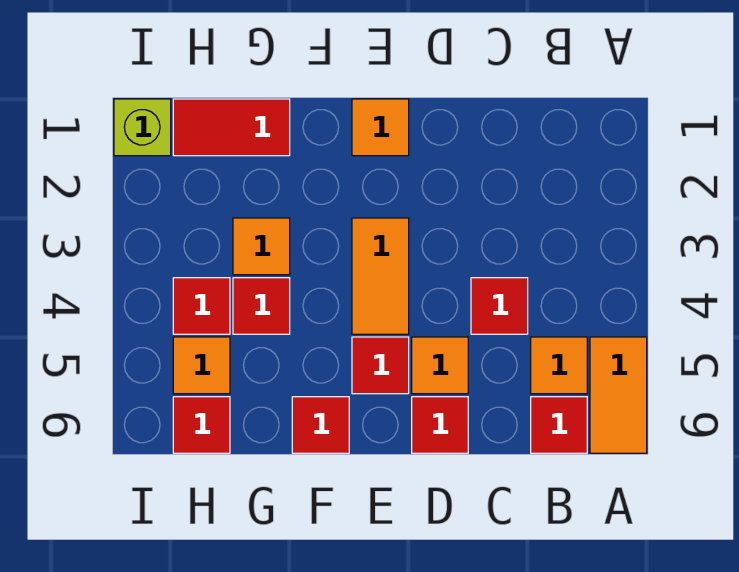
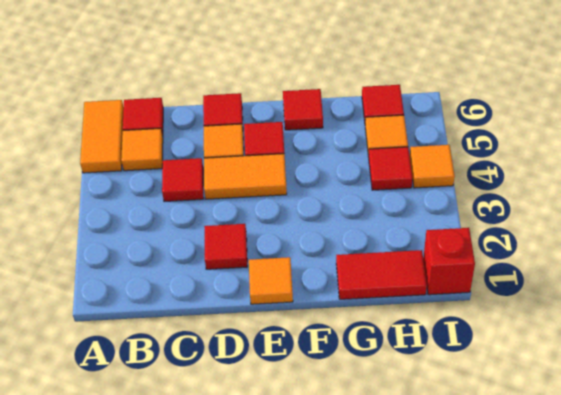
orange 1x2 tile [352,218,409,334] -> orange 1x2 tile turned to [204,154,287,199]
orange 1x1 tile [233,218,290,275] -> orange 1x1 tile moved to [410,145,455,188]
red 1x1 tile [233,278,290,334] -> red 1x1 tile moved to [204,224,247,269]
lime 1x1 brick [114,99,171,156] -> red 1x1 brick [423,228,475,295]

